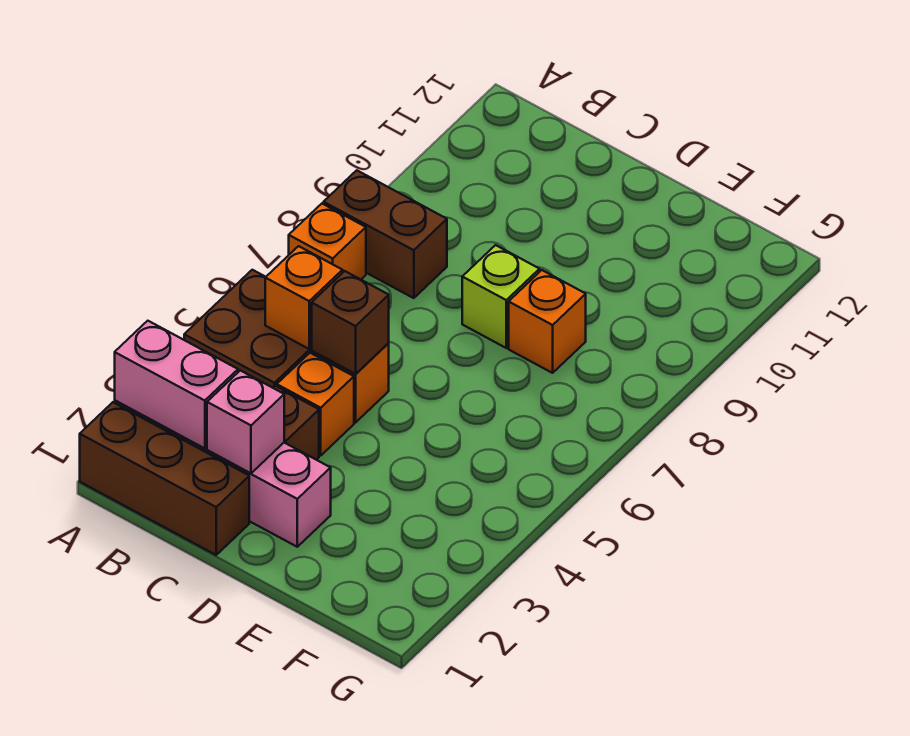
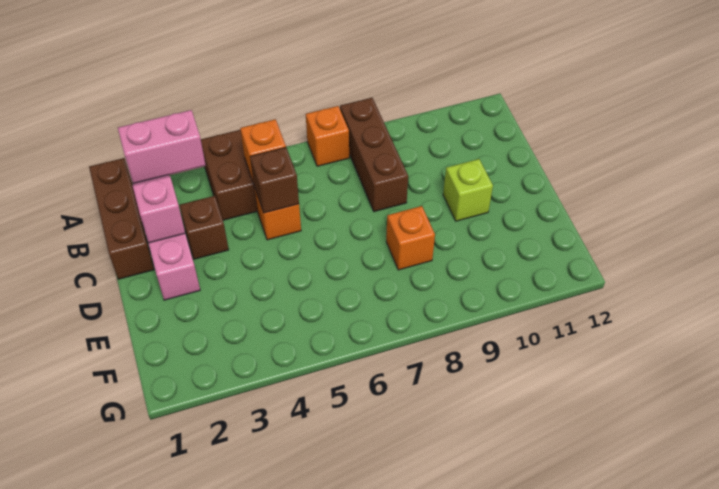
pink 1x2 brick [115,321,238,448] -> pink 1x2 brick turned to [118,110,205,184]
brown 1x2 brick [324,170,447,298] -> brown 1x3 brick [340,98,408,212]
orange 1x1 brick [277,353,354,456] -> none
lime 1x1 brick [462,245,540,348] -> lime 1x1 brick moved to [443,159,493,221]

